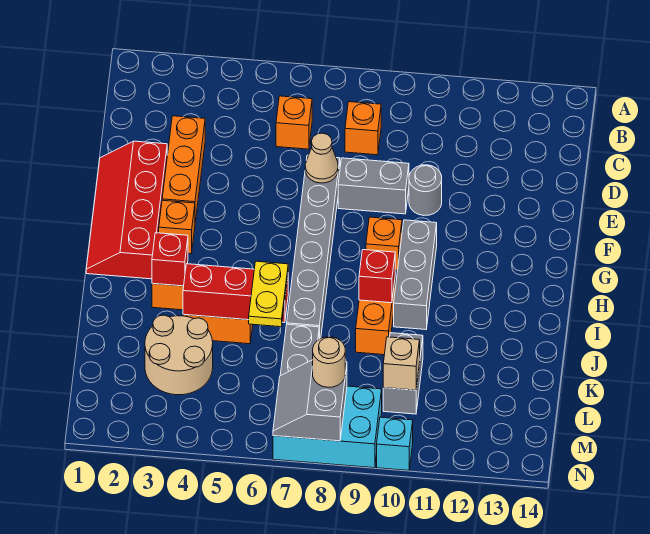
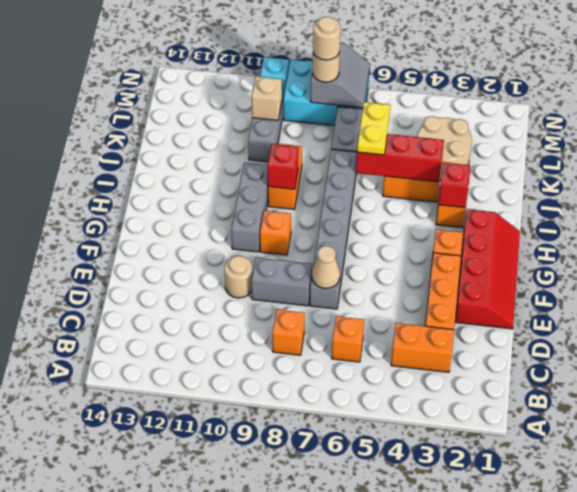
none -> orange 1x2 brick [391,323,454,372]
grey 1x1 round brick [409,165,442,215] -> tan 1x1 round brick [224,256,252,298]
none -> tan 1x1 round brick [313,17,341,60]

